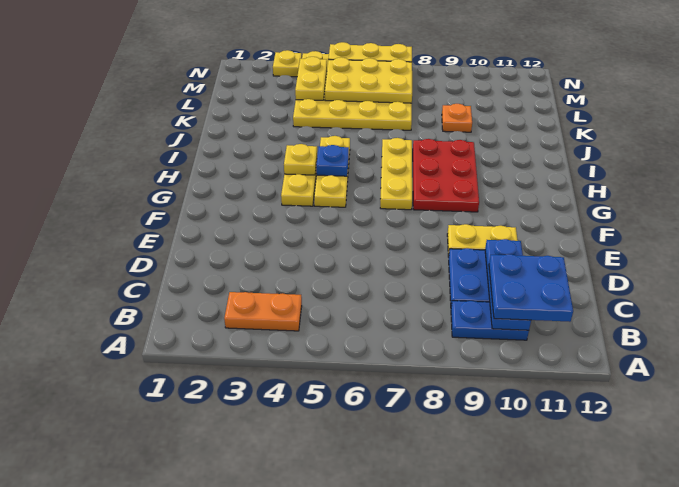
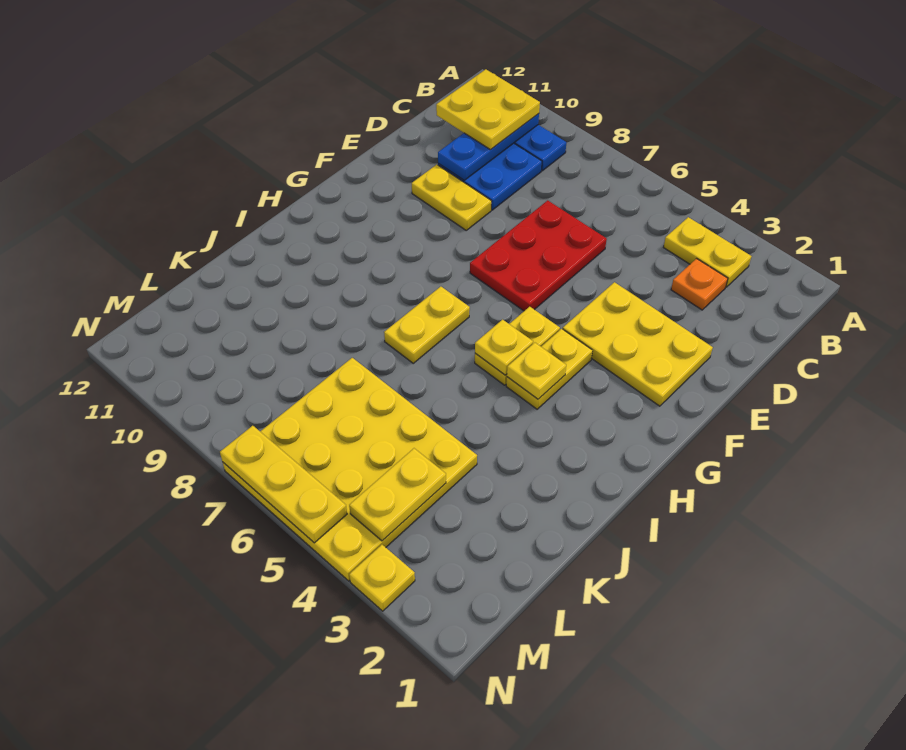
orange 1x2 plate [224,292,302,331] -> yellow 1x2 plate [663,217,751,287]
blue 2x2 plate [489,254,573,322] -> yellow 2x2 plate [436,69,540,150]
yellow 1x3 plate [314,136,350,207] -> yellow 1x2 plate [475,307,560,385]
yellow 1x3 plate [380,138,412,210] -> yellow 1x2 plate [384,287,470,363]
red 2x3 plate [413,139,479,212] -> red 2x3 plate moved to [470,200,607,311]
blue 1x1 plate [316,145,349,176] -> yellow 1x1 plate [475,320,533,375]
orange 1x1 plate [442,104,472,132] -> orange 1x1 plate moved to [671,259,728,310]
yellow 2x3 plate [325,57,412,103] -> yellow 2x3 plate moved to [563,282,713,406]

